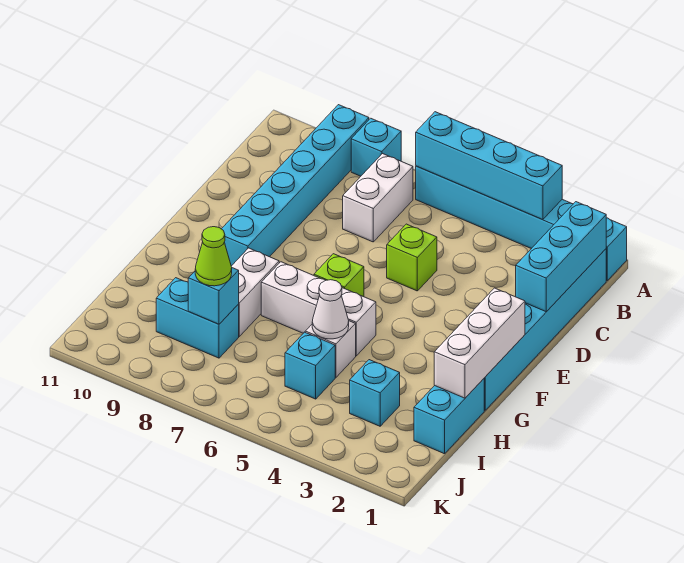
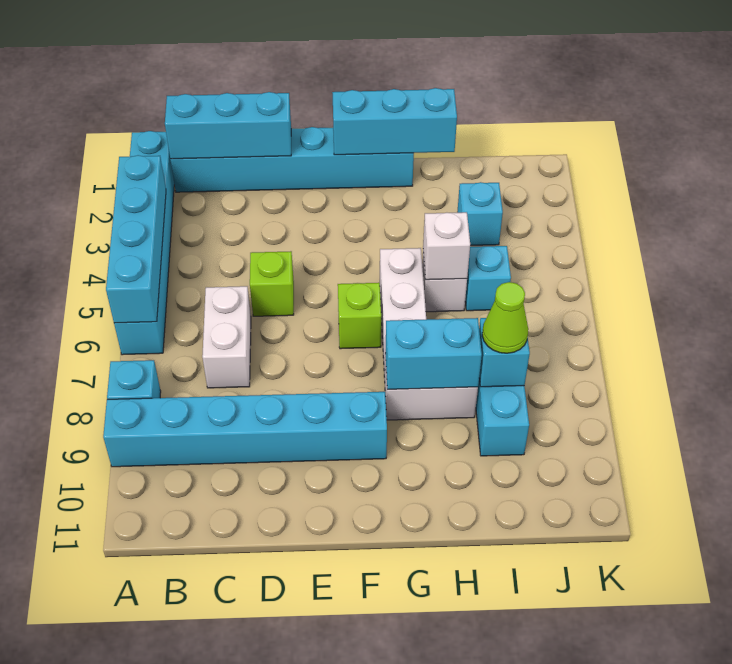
white 1x2 brick [343,154,413,242] -> white 1x2 brick turned to [202,286,251,388]
white 1x3 brick [434,288,525,398] -> cyan 1x3 brick [332,88,457,155]
cyan 1x2 brick [414,379,484,454] -> cyan 1x2 brick moved to [385,318,482,389]
white 1x1 cone [312,280,349,339] -> white 1x1 brick [423,212,470,280]

